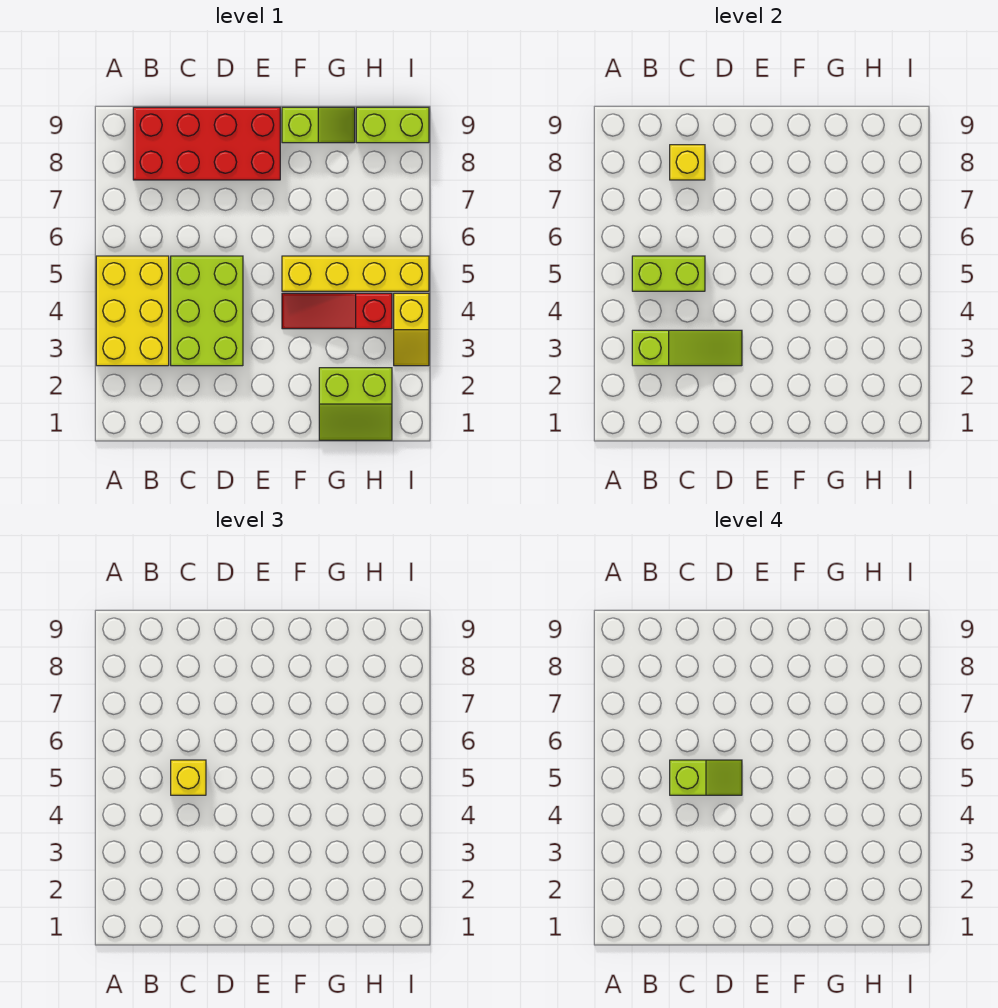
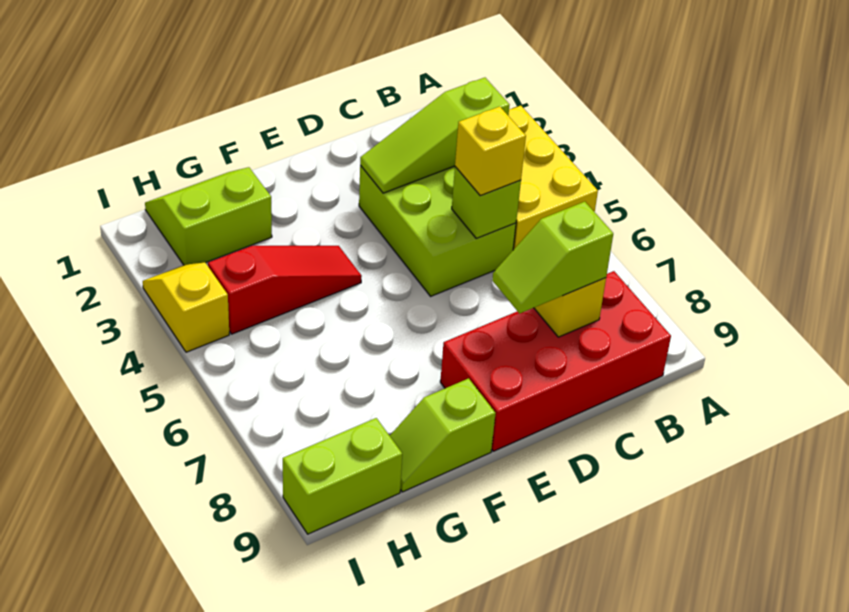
lime 1x2 brick [632,256,705,291] -> lime 1x1 brick [452,167,521,239]
lime 1x2 slope [670,760,742,795] -> lime 1x2 slope moved to [492,202,613,313]
yellow 1x4 brick [282,256,429,291] -> none

